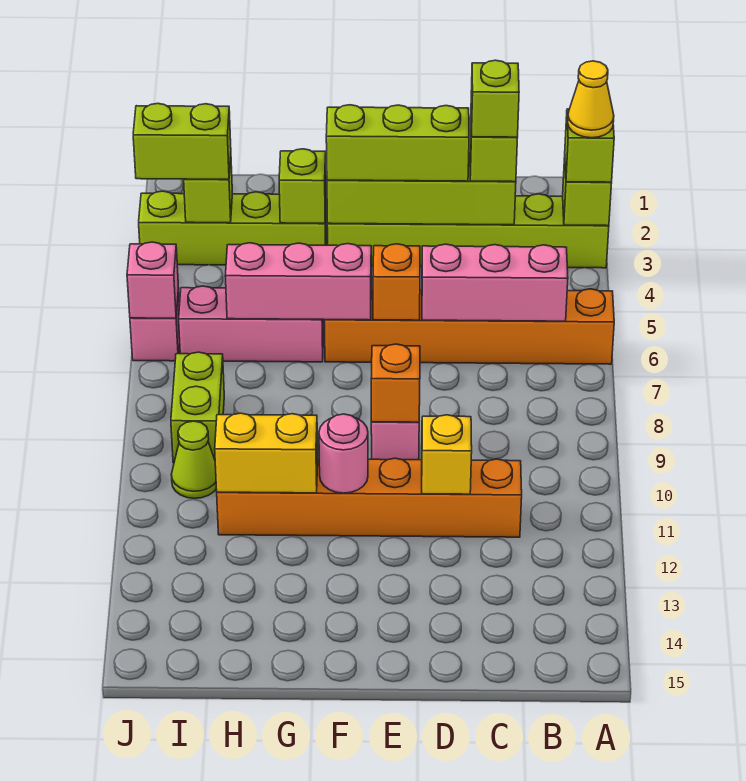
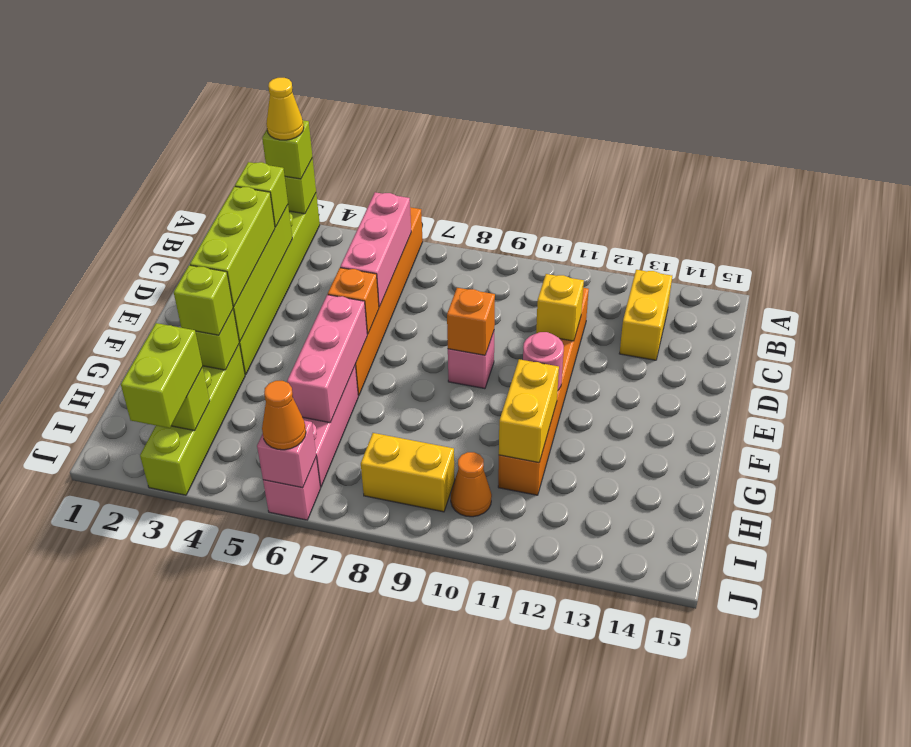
none -> yellow 1x2 brick [619,270,672,360]
lime 1x1 brick [471,60,519,137] -> lime 1x1 brick moved to [174,265,233,335]
lime 1x2 brick [171,352,224,463] -> yellow 1x2 brick [361,433,455,512]
lime 1x1 cone [171,421,216,498] -> orange 1x1 cone [451,452,492,517]
none -> orange 1x1 cone [262,381,306,450]

